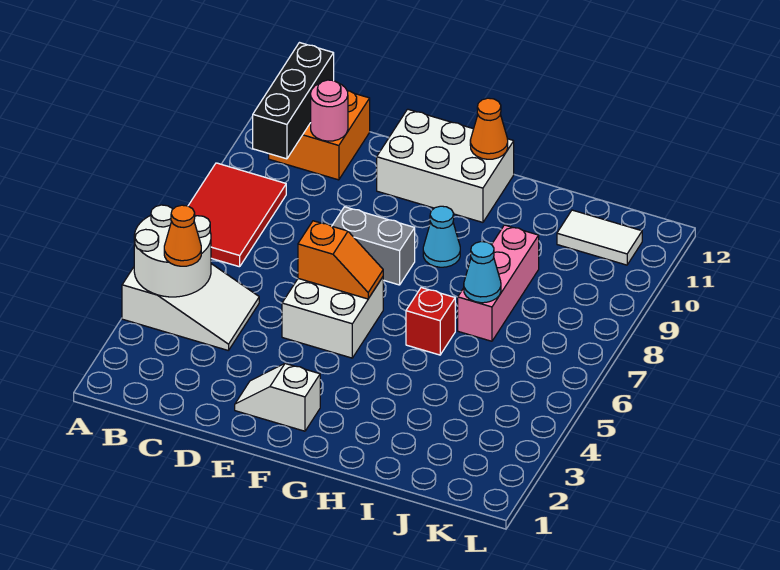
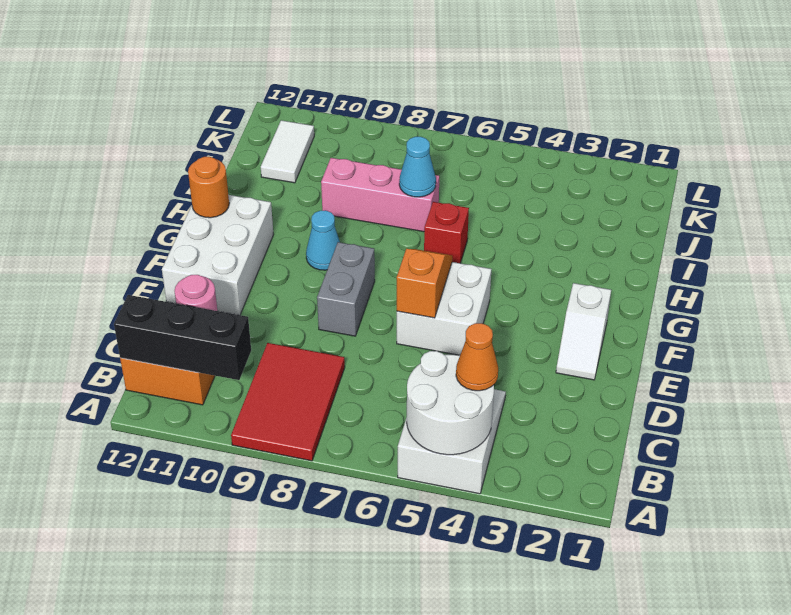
red 2x3 tile [188,163,286,267] -> red 2x3 tile turned to [231,343,345,461]
orange 1x1 cone [470,98,508,159] -> orange 1x1 round brick [188,157,229,218]

